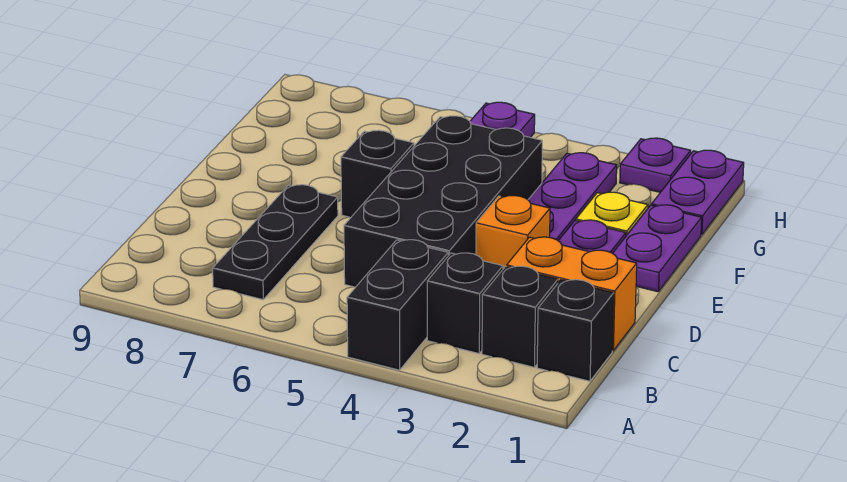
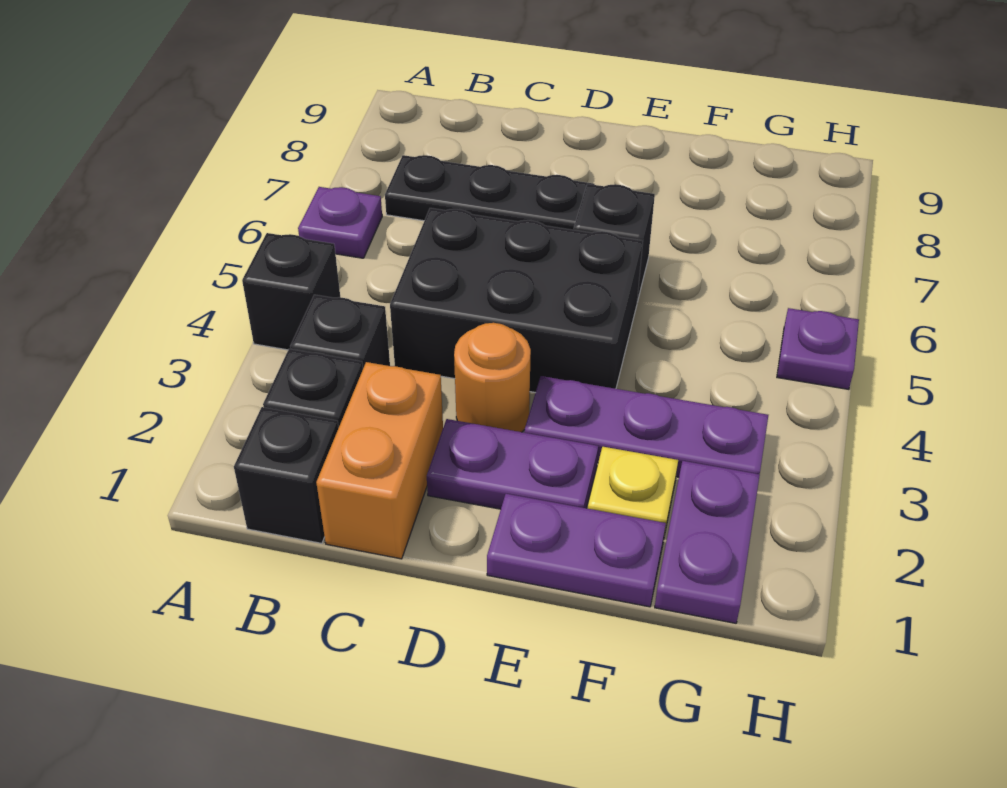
black 1x2 brick [347,240,448,370] -> black 1x1 brick [242,233,340,350]
black 2x4 brick [344,116,542,287] -> black 2x3 brick [390,208,643,393]
orange 1x1 brick [476,196,550,269] -> orange 1x1 round brick [454,323,531,432]
purple 1x2 plate [652,150,744,235] -> purple 1x2 plate turned to [655,461,760,623]
purple 1x1 plate [620,138,691,192] -> purple 1x1 plate moved to [298,187,382,258]

